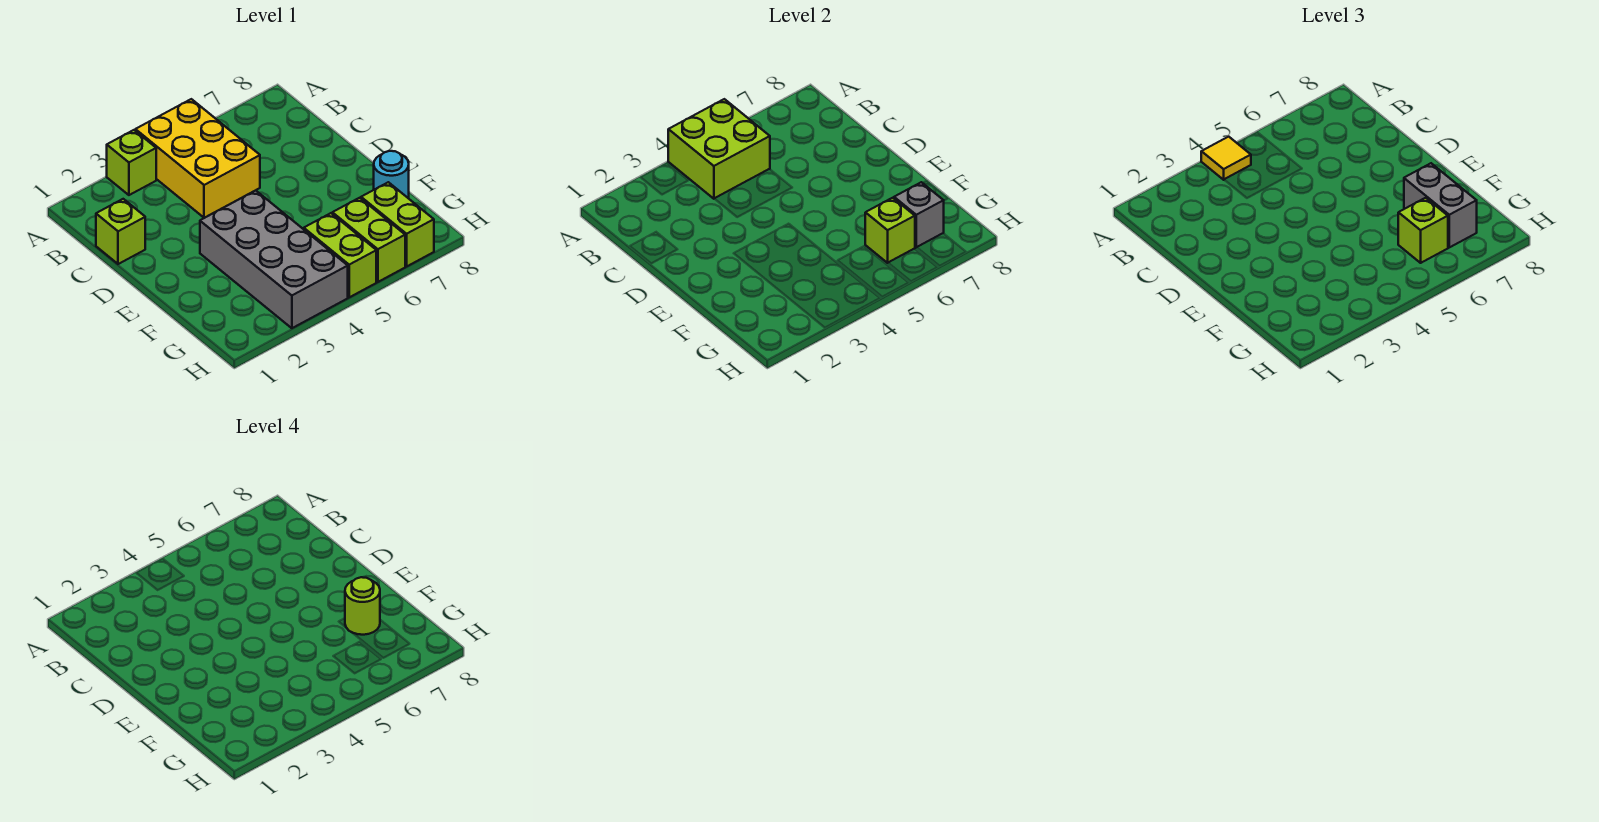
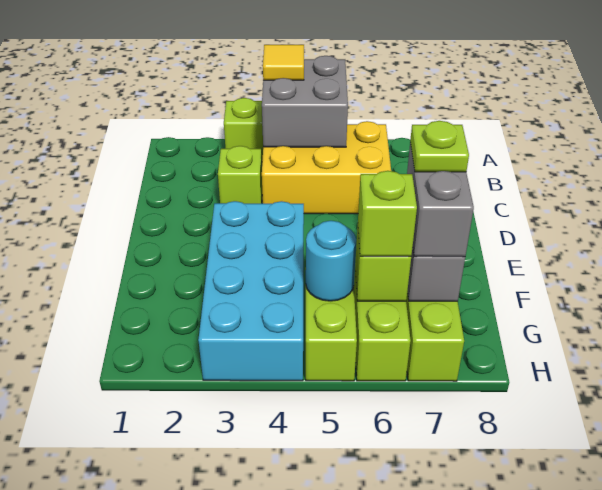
yellow 2x3 brick [135,99,260,218] -> yellow 2x3 brick turned to [262,121,391,214]
lime 2x2 brick [668,99,770,199] -> grey 2x2 brick [262,56,348,147]
lime 1x1 brick [96,199,145,264] -> lime 1x1 brick moved to [218,146,262,204]
grey 2x4 brick [200,190,348,328] -> cyan 2x4 brick [198,201,304,381]
lime 1x1 round brick [345,577,380,635] -> lime 1x1 plate [410,121,469,172]
cyan 1x1 round brick [374,151,409,198] -> cyan 1x1 round brick moved to [306,221,356,301]

